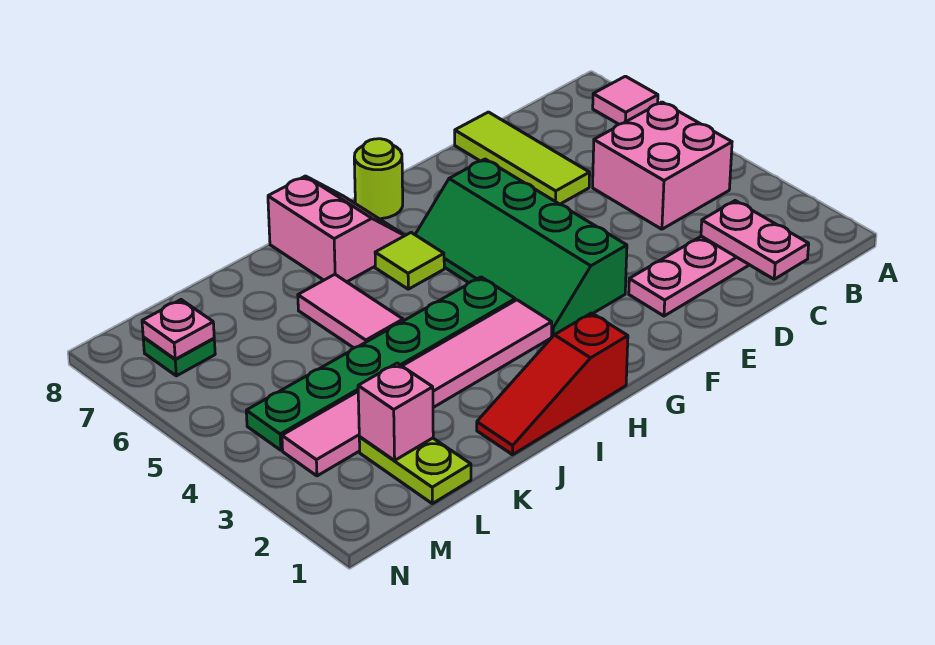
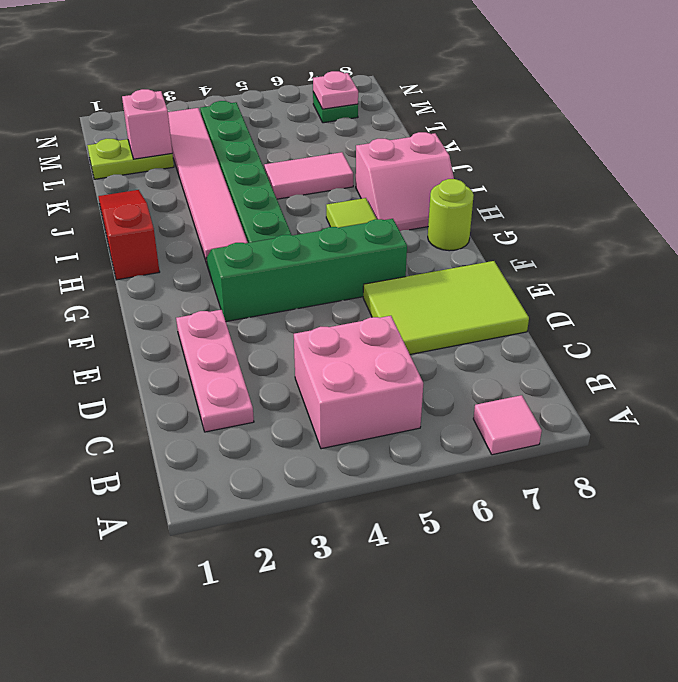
pink 1x2 plate [701,201,809,279] -> none
lime 1x3 tile [455,112,590,204] -> lime 2x3 tile [363,261,529,354]

